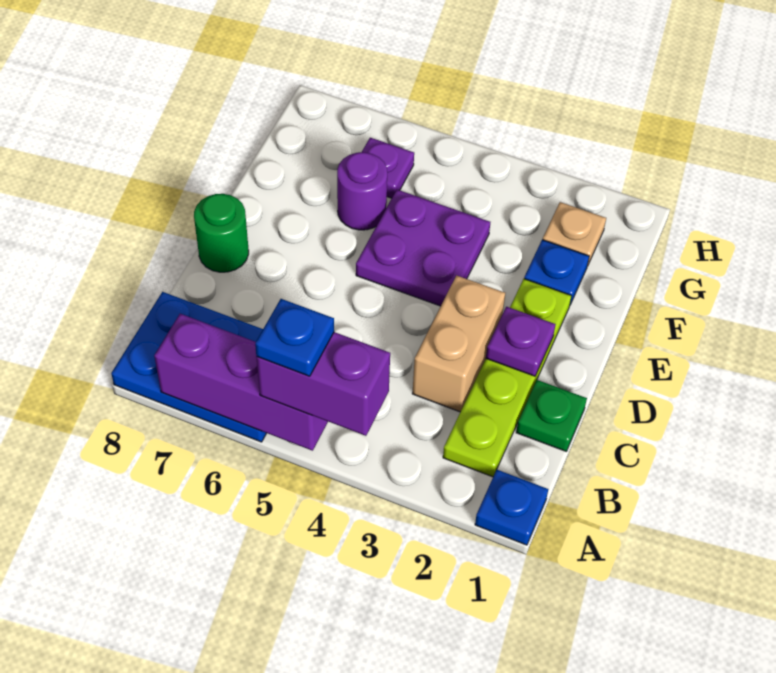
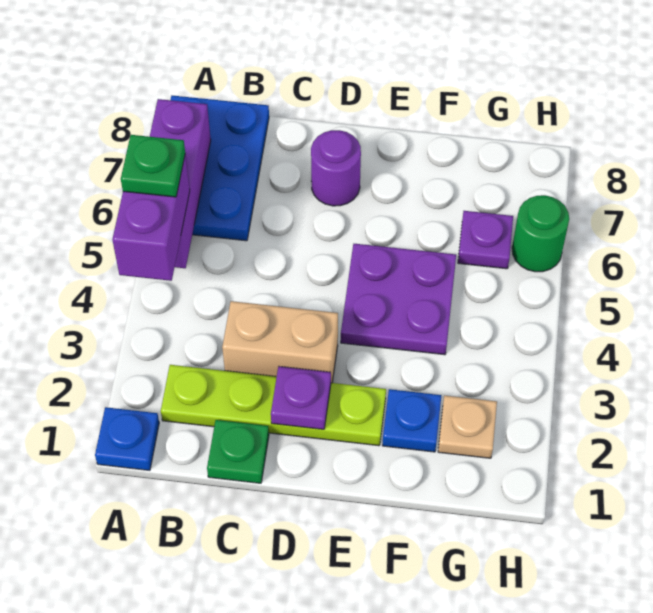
blue 1x1 plate [255,299,334,376] -> green 1x1 plate [121,135,185,197]
green 1x1 round brick [194,194,249,272] -> green 1x1 round brick moved to [512,195,569,272]
purple 1x1 round brick [337,152,387,230] -> purple 1x1 round brick moved to [311,130,361,206]

